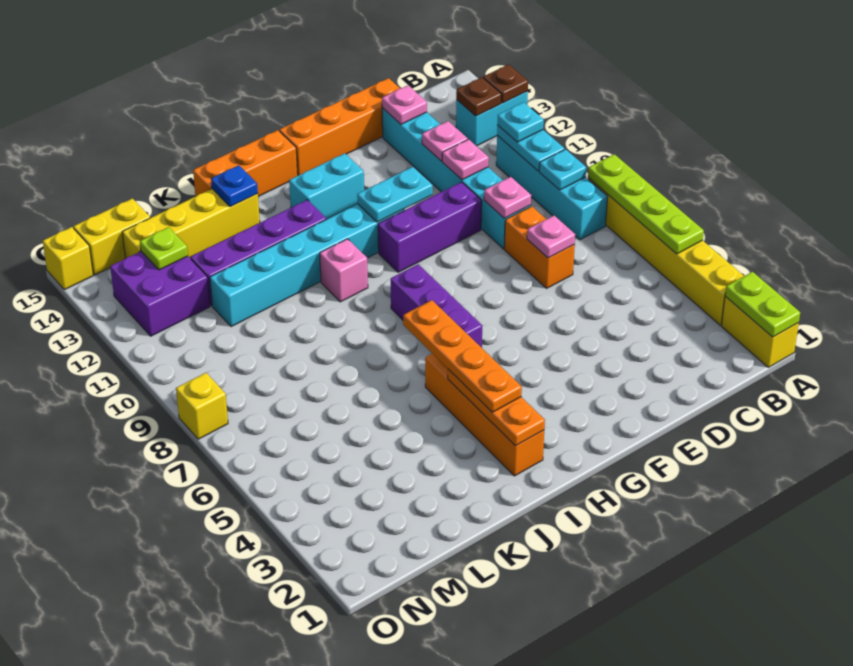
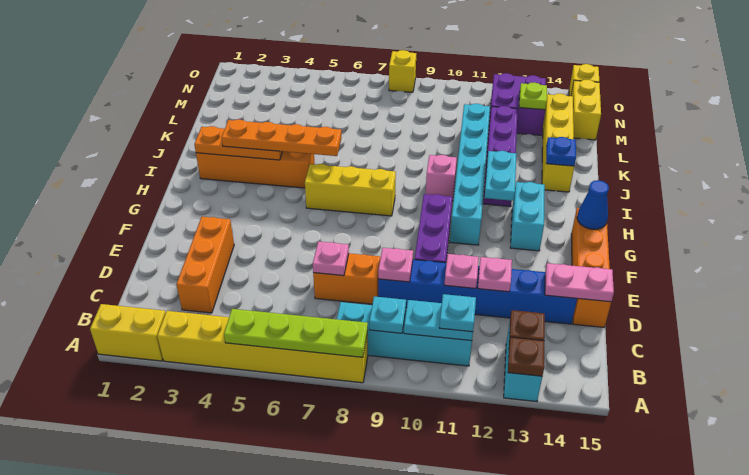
lime 1x2 plate [725,272,800,337] -> none
cyan 1x6 brick [382,108,531,249] -> blue 1x6 brick [378,260,577,324]
pink 1x1 plate [382,85,427,124] -> pink 1x2 plate [545,263,614,302]
cyan 1x2 plate [357,167,433,222] -> cyan 1x2 plate moved to [485,151,516,201]
none -> blue 1x1 cone [577,180,609,229]
purple 1x3 brick [391,264,482,348] -> yellow 1x3 brick [305,164,396,216]
orange 1x3 brick [193,130,298,197] -> orange 1x3 brick moved to [176,217,234,313]

